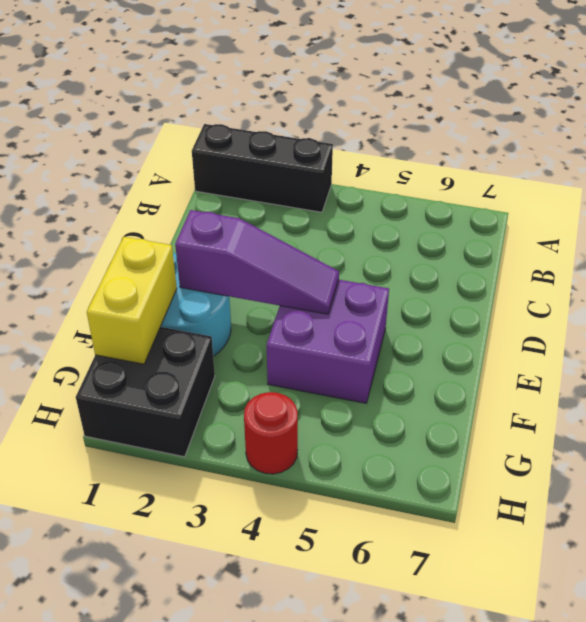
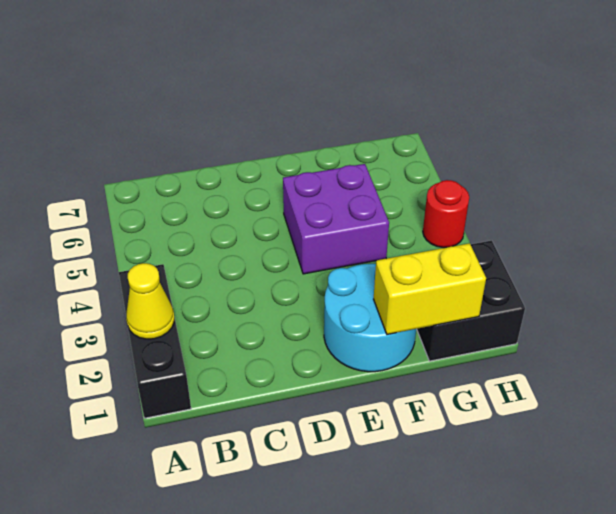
none -> yellow 1x1 cone [126,263,174,339]
purple 1x3 slope [175,210,339,314] -> none

